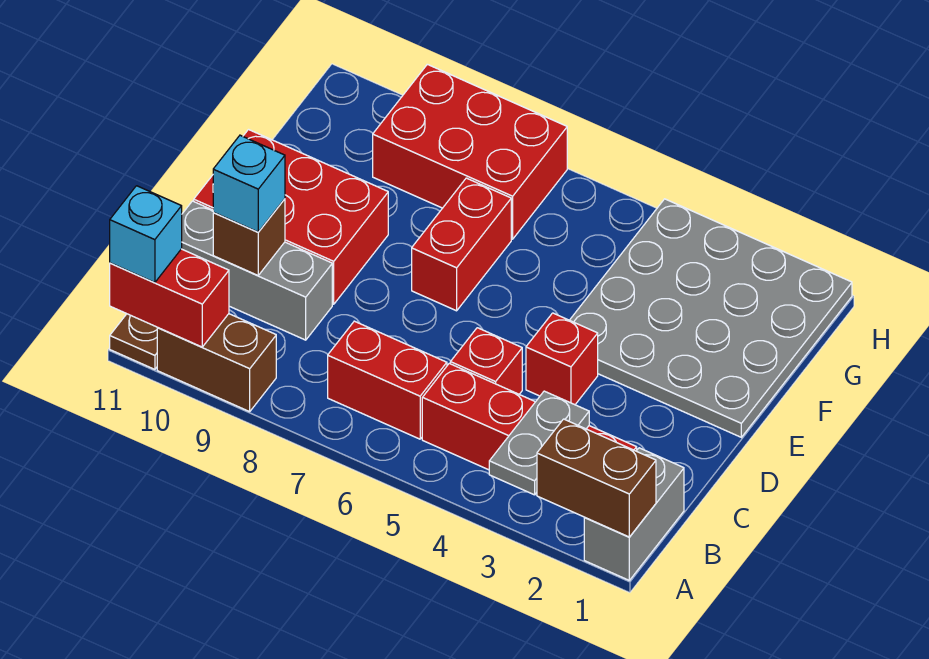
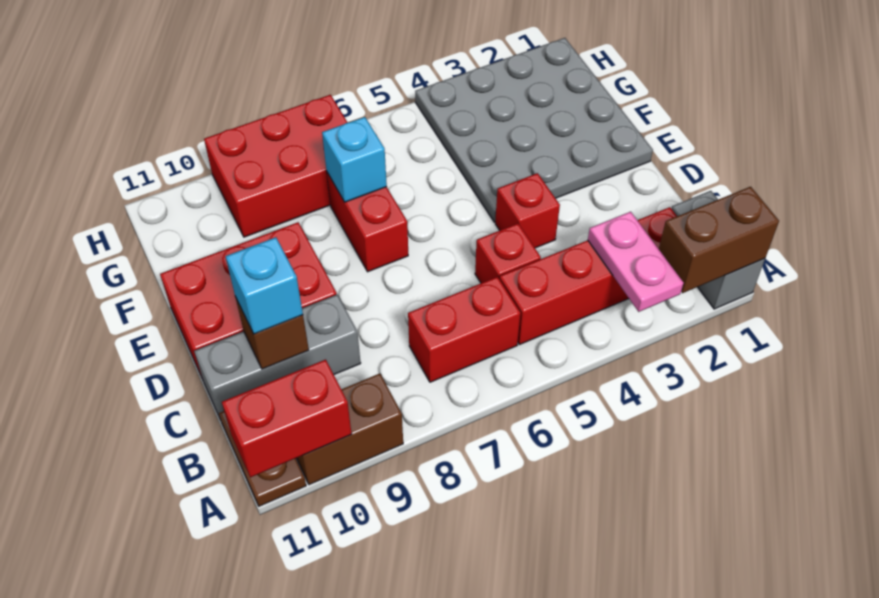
grey 1x2 plate [489,391,589,495] -> pink 1x2 plate [588,212,684,312]
cyan 1x1 brick [110,186,182,283] -> cyan 1x1 brick moved to [322,117,387,202]

